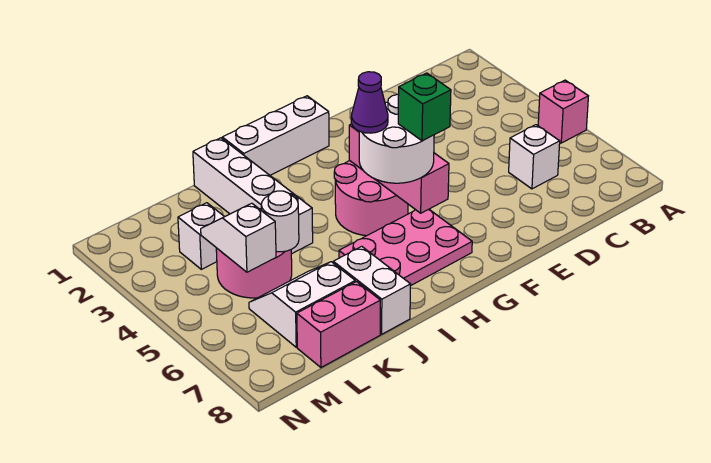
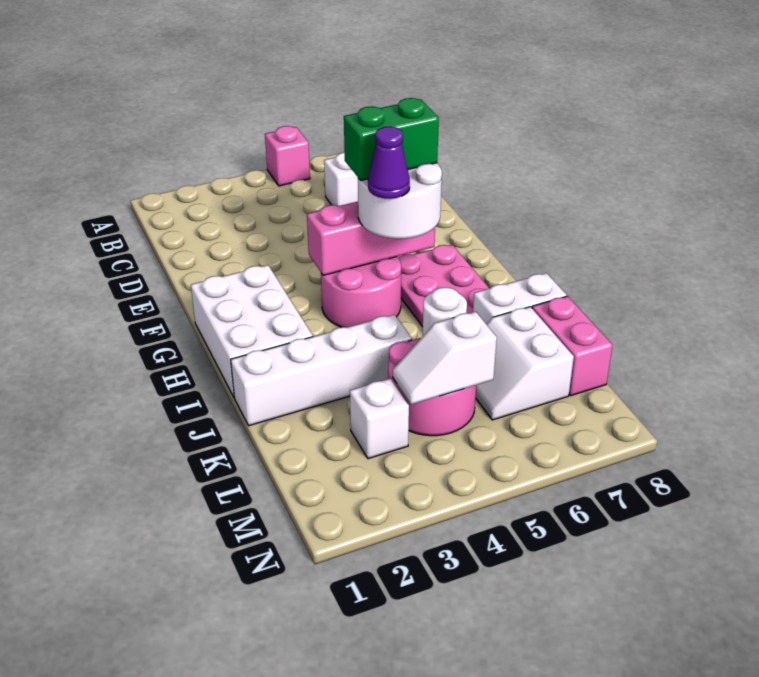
white 1x3 brick [222,96,329,175] -> white 2x3 brick [191,265,313,398]
green 1x1 brick [398,73,451,141] -> green 1x2 brick [344,98,439,180]

